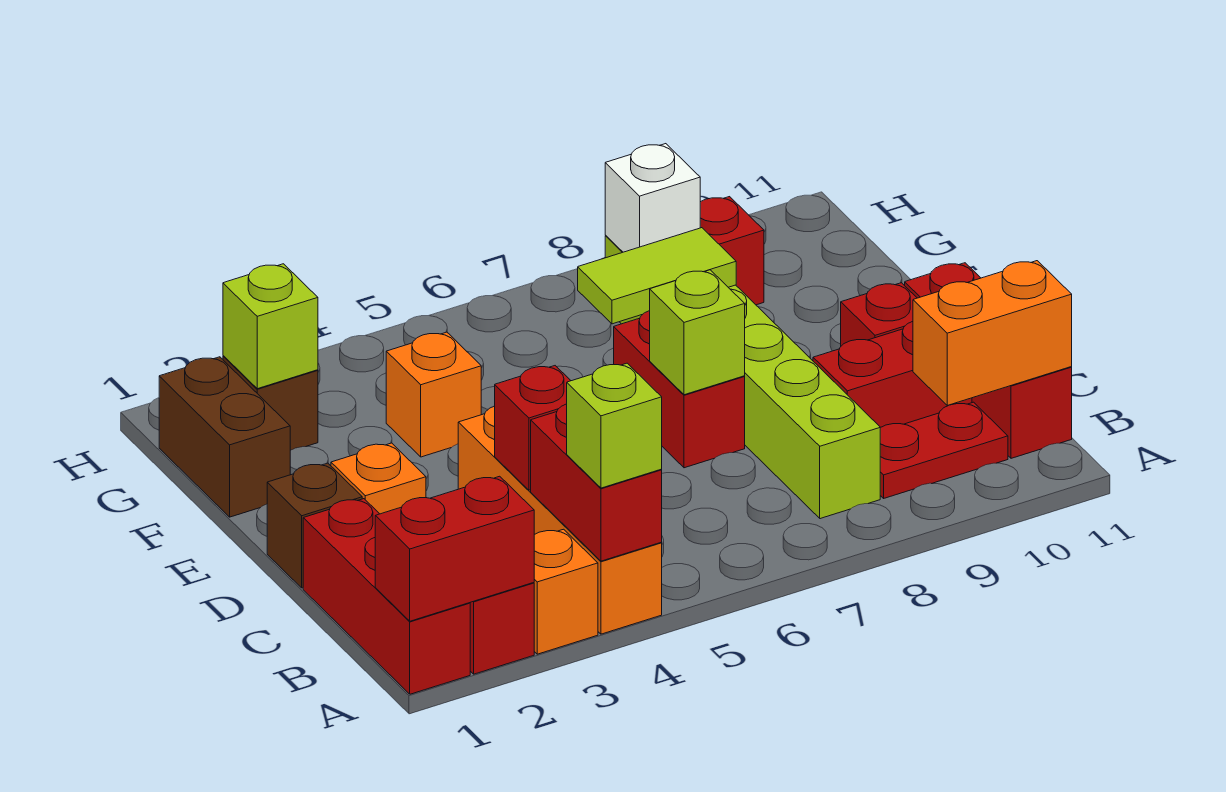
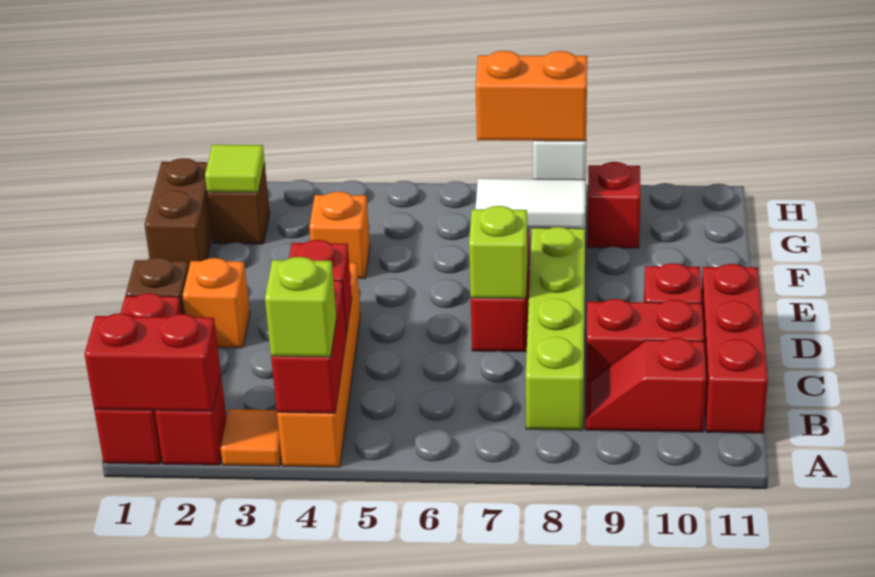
orange 1x1 brick [534,529,598,654] -> orange 1x1 tile [221,409,281,466]
red 1x2 plate [880,402,1008,498] -> red 1x2 slope [586,338,706,432]
orange 1x2 brick [913,261,1072,405] -> orange 1x2 brick moved to [476,51,587,141]
lime 1x2 tile [578,228,736,324] -> white 1x2 tile [476,179,586,229]
lime 1x1 brick [223,264,318,389] -> lime 1x1 tile [205,145,265,192]

